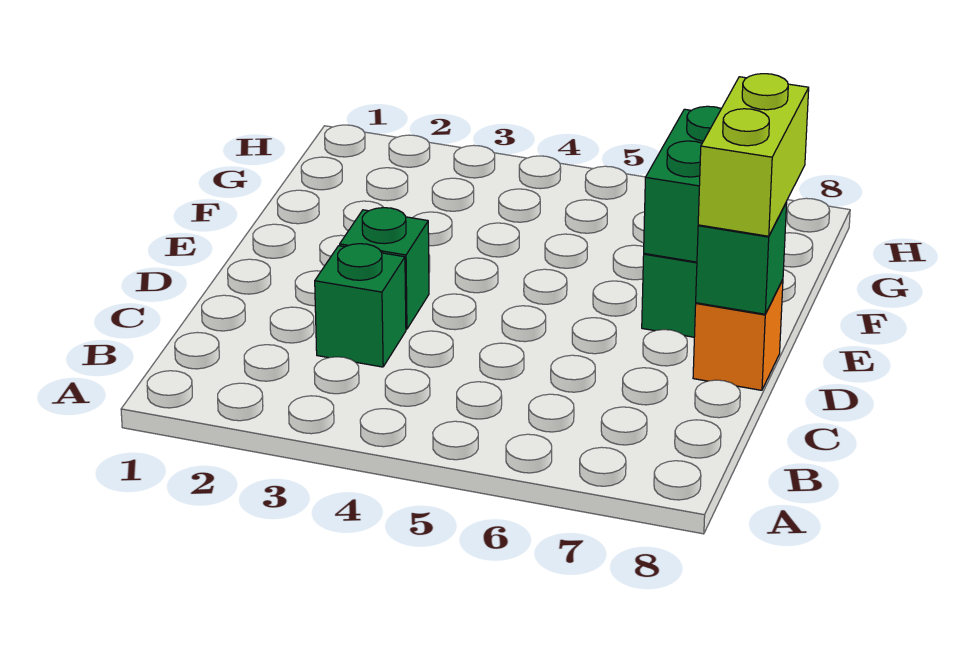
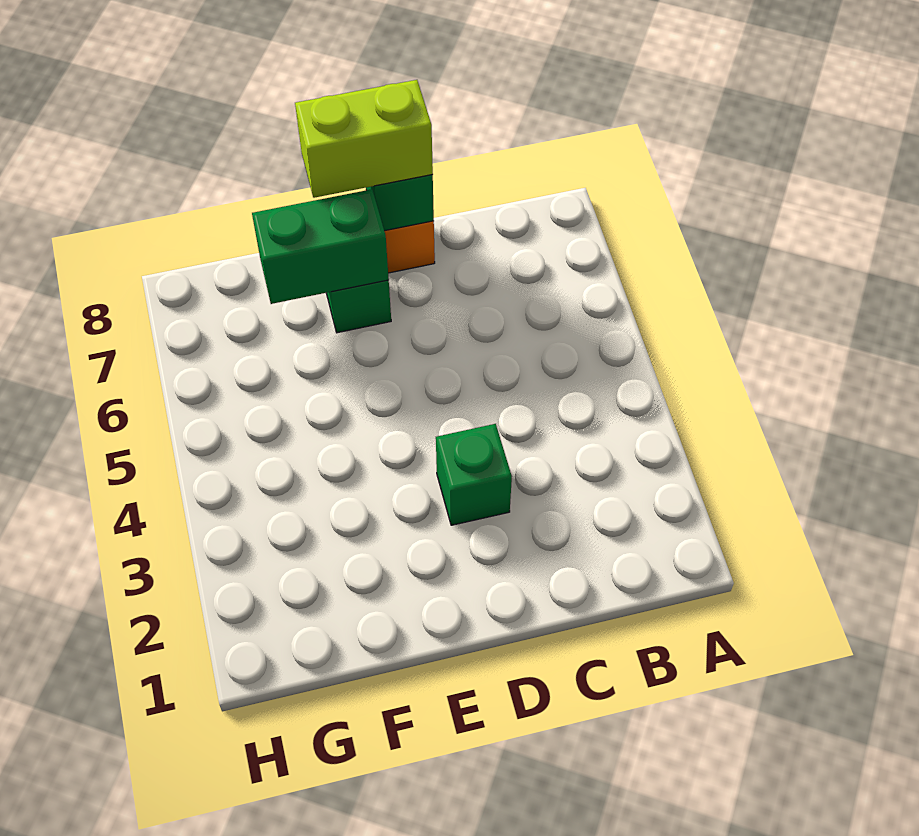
green 1x1 brick [315,244,406,367] -> none

